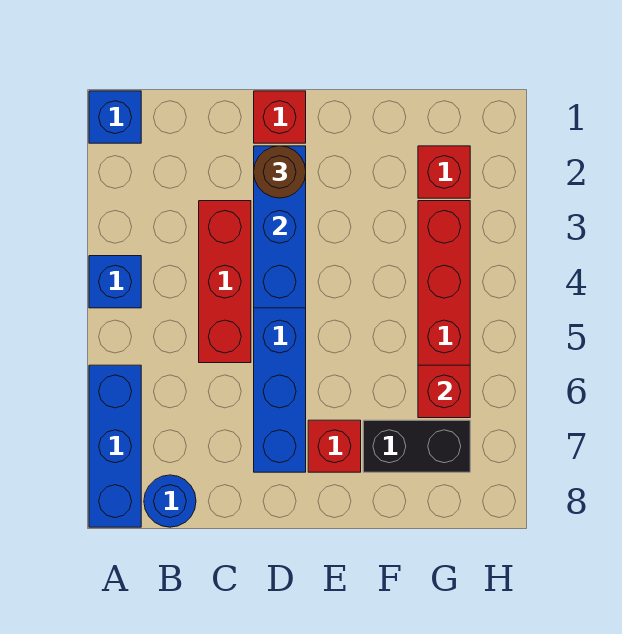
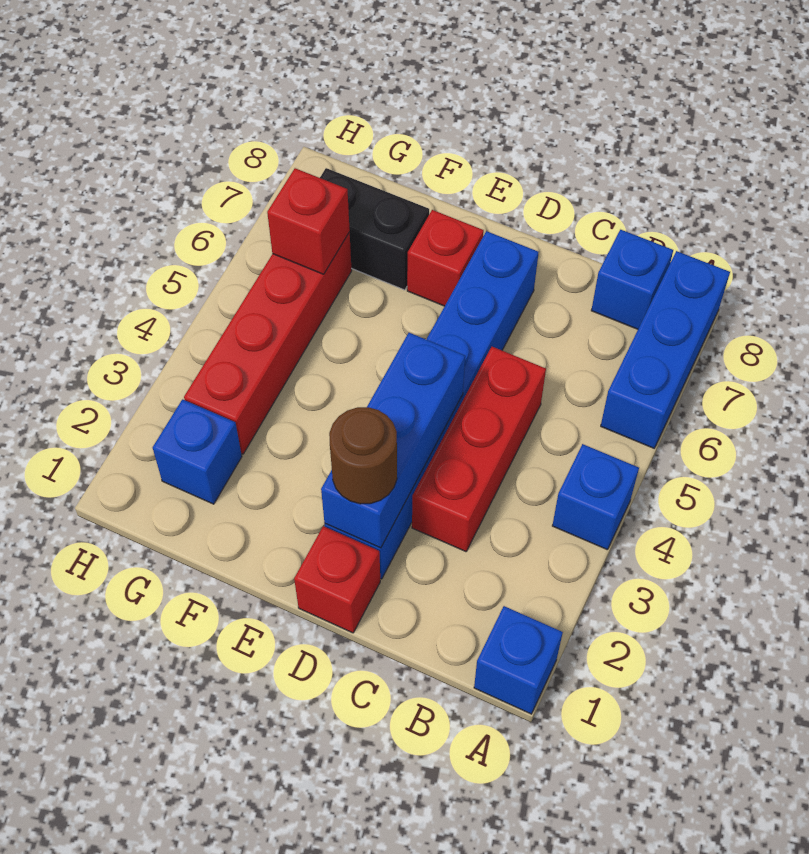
blue 1x1 round brick [144,475,196,527] -> blue 1x1 brick [591,230,673,329]
red 1x1 brick [418,146,470,198] -> blue 1x1 brick [153,399,242,504]

